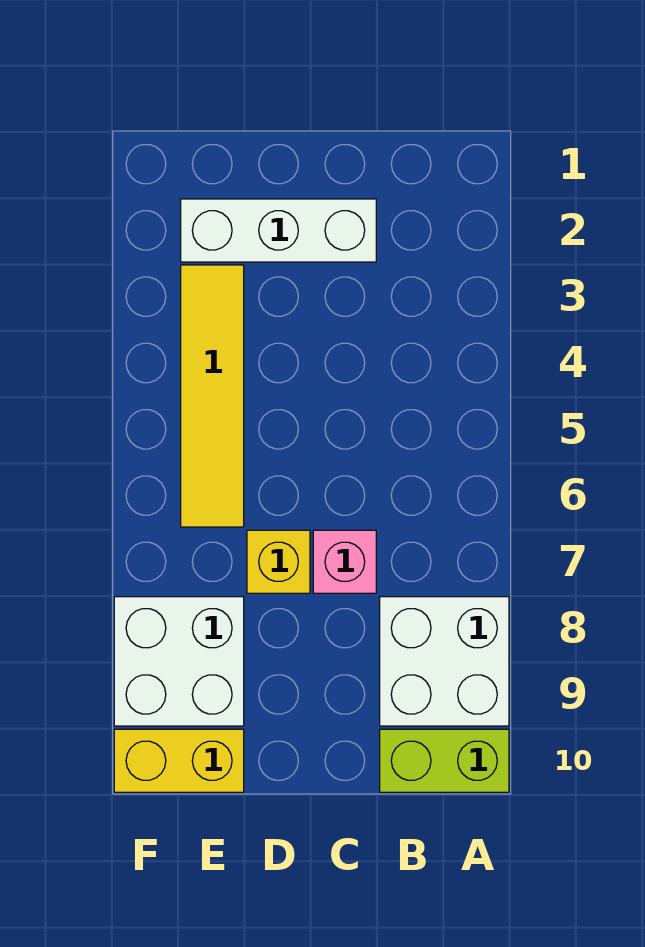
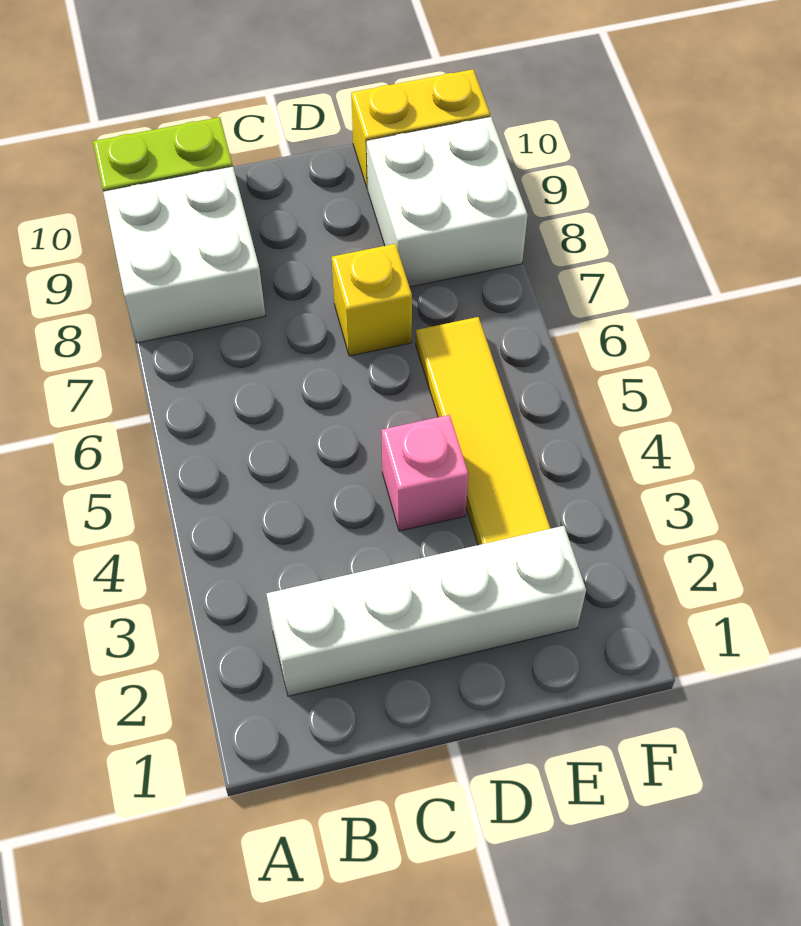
white 1x3 brick [181,199,376,262] -> white 1x4 brick [267,526,586,696]
pink 1x1 brick [313,530,376,593] -> pink 1x1 brick moved to [382,415,469,531]

